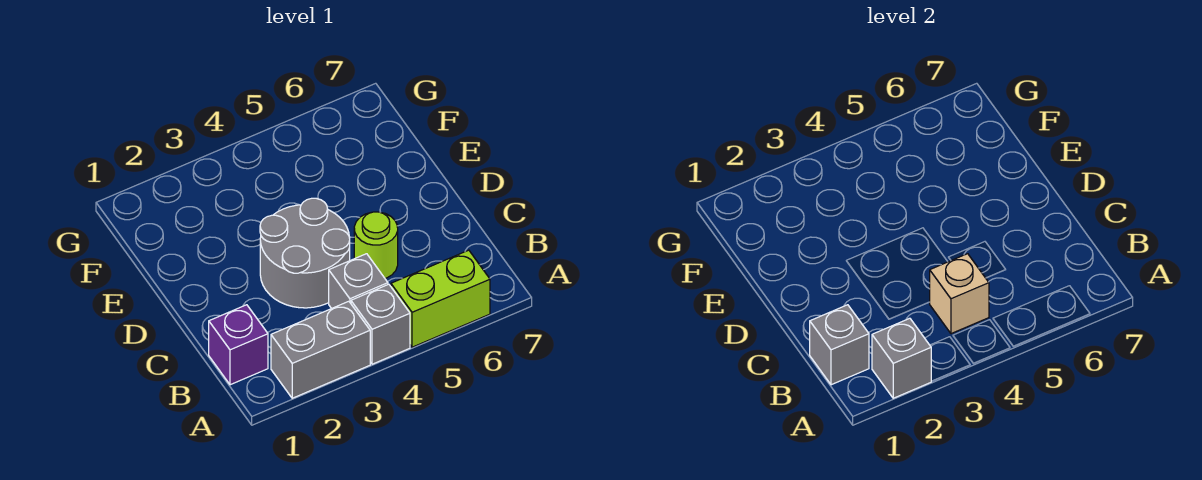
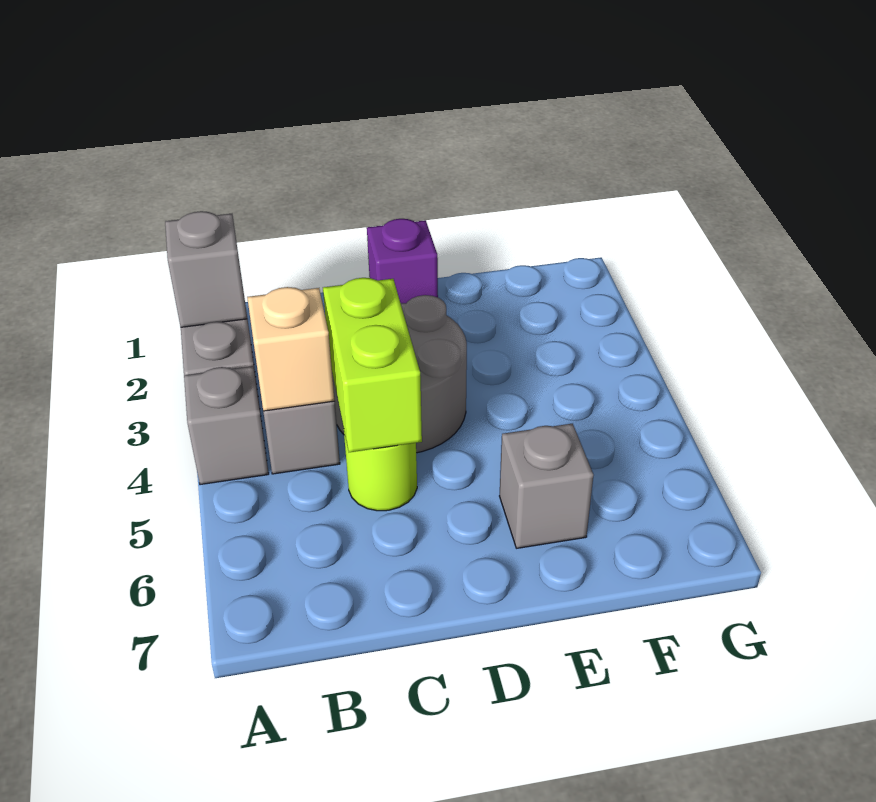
lime 1x2 brick [391,250,490,347] -> lime 1x2 brick moved to [323,278,422,452]
purple 1x1 brick [209,305,268,385] -> purple 1x1 brick moved to [367,219,438,303]
grey 1x1 brick [810,305,869,385] -> grey 1x1 brick moved to [500,424,594,548]

